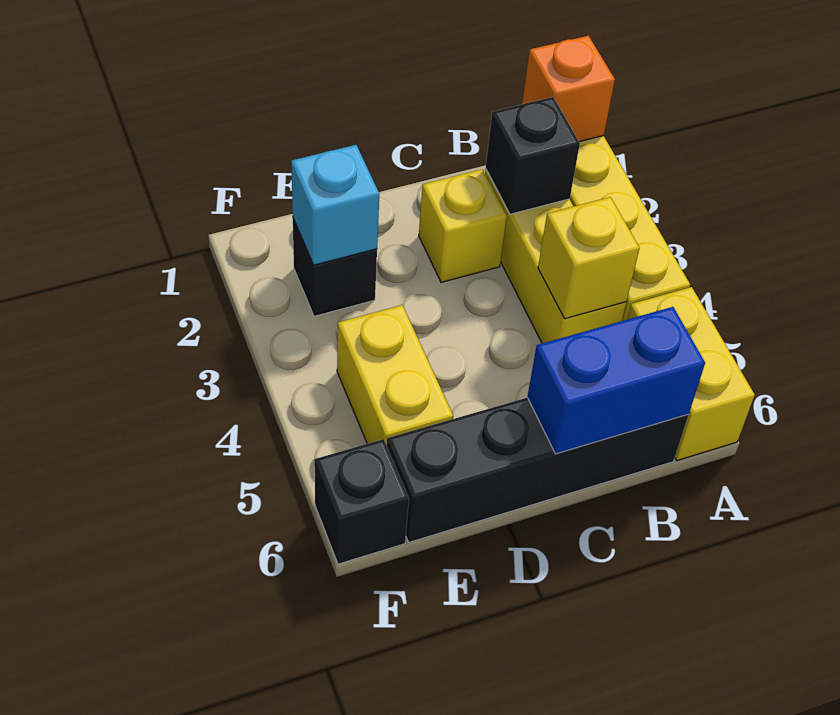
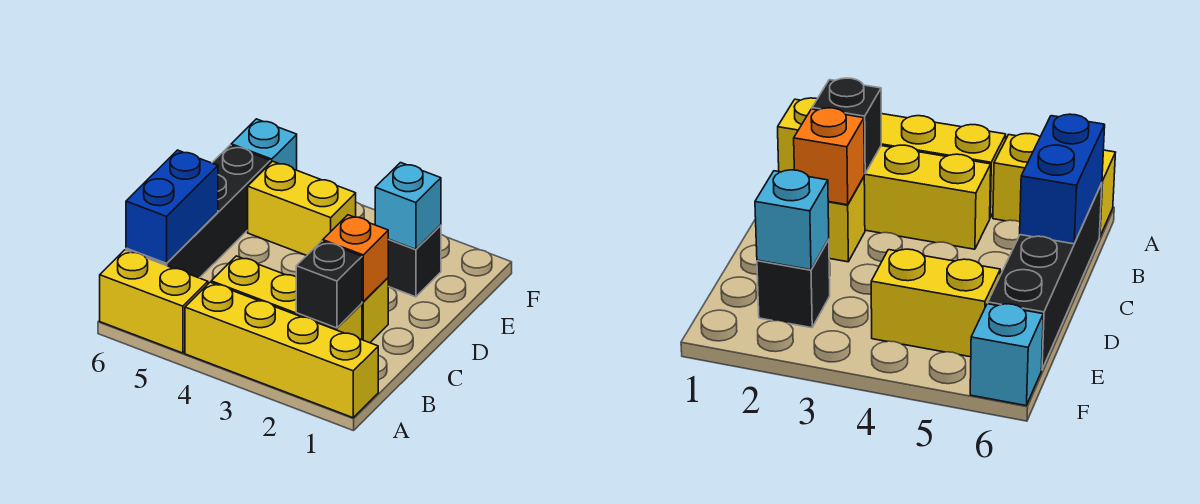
orange 1x1 brick [522,36,615,142] -> orange 1x1 brick moved to [323,215,389,302]
yellow 1x1 brick [538,197,640,319] -> none
black 1x1 brick [315,439,409,564] -> cyan 1x1 brick [231,119,297,170]

